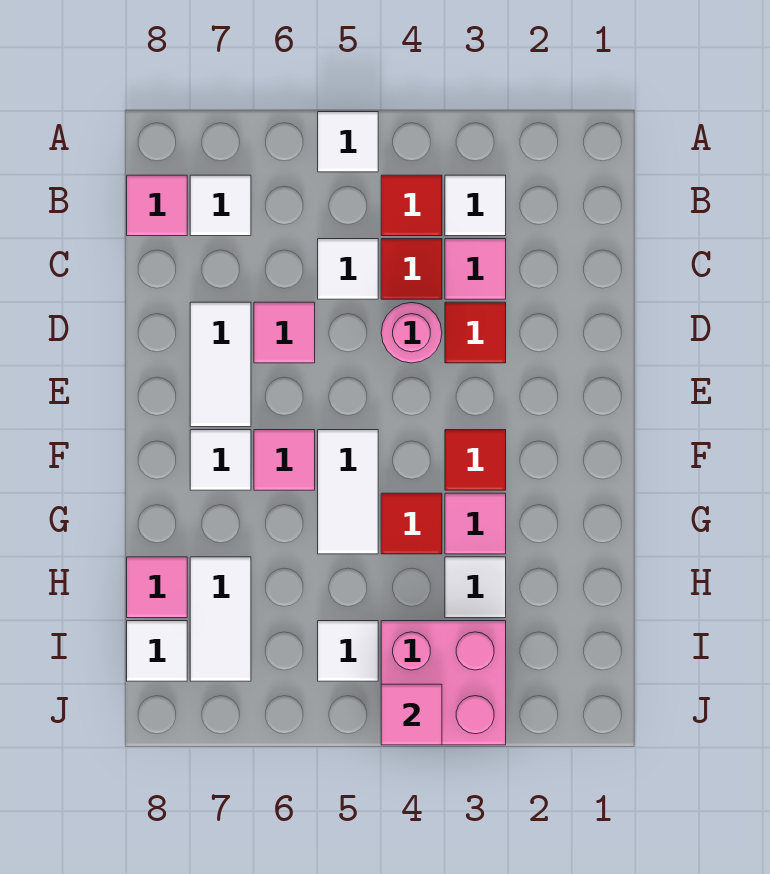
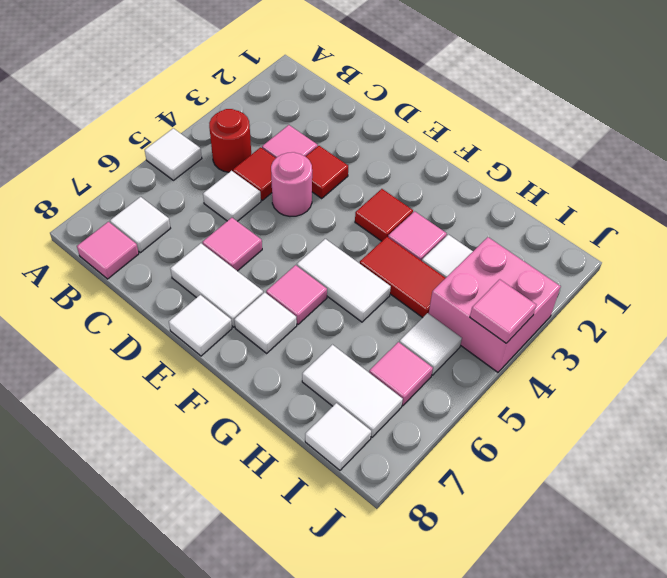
white 1x1 tile [445,175,506,236] -> white 1x1 tile moved to [169,295,232,356]
red 1x1 tile [381,175,442,236] -> red 1x1 round brick [209,109,251,172]
red 1x1 tile [381,493,442,554] -> red 1x2 tile [360,237,445,318]
pink 1x1 tile [127,557,187,618] -> pink 1x1 tile moved to [369,342,433,406]

